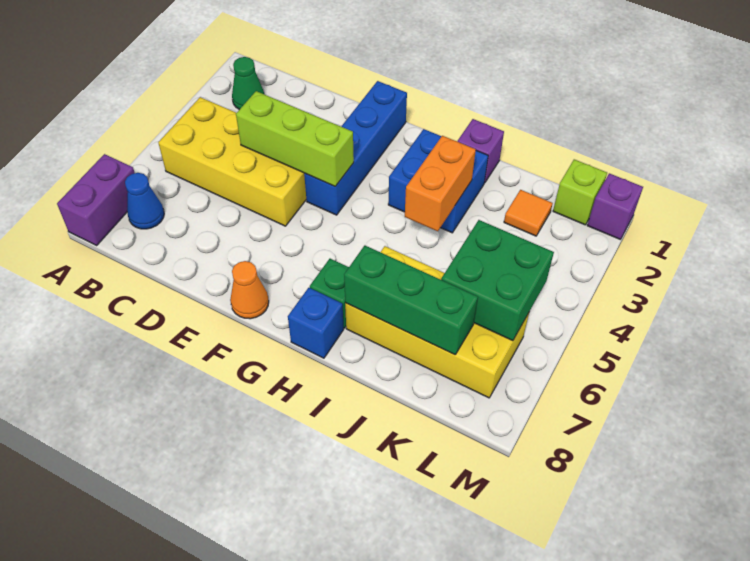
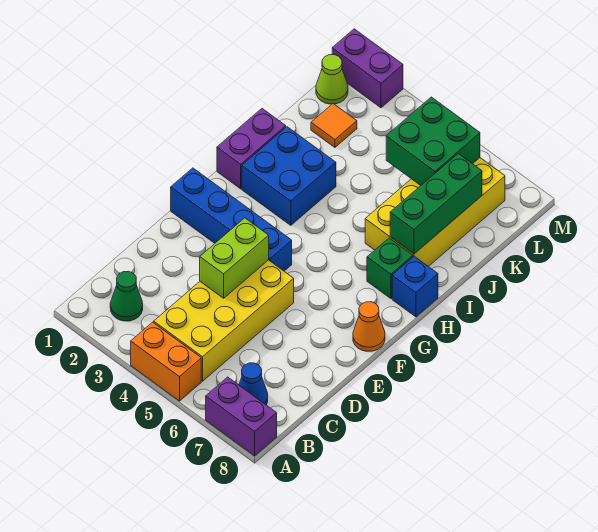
lime 1x3 brick [236,91,354,186] -> lime 1x2 brick [200,218,269,298]
purple 1x1 brick [457,119,504,183] -> purple 1x2 brick [217,109,286,189]
orange 1x2 brick [405,136,476,231] -> orange 1x2 brick moved to [131,322,201,401]
lime 1x1 brick [553,159,607,225] -> lime 1x1 cone [316,55,348,104]
purple 1x1 brick [587,173,643,239] -> purple 1x2 brick [332,29,403,108]

